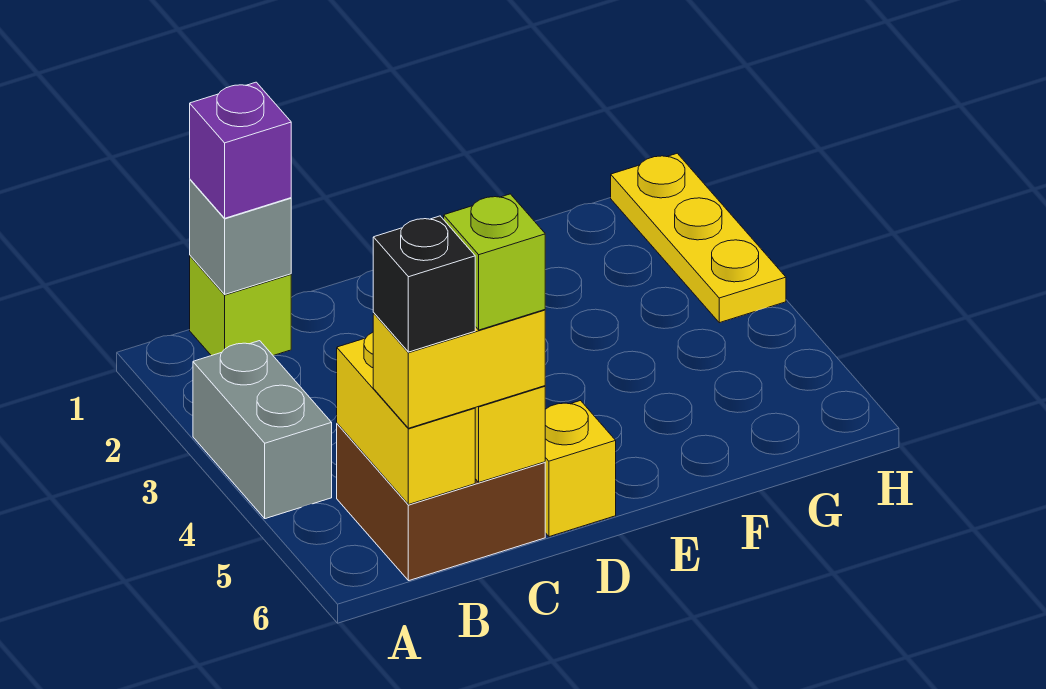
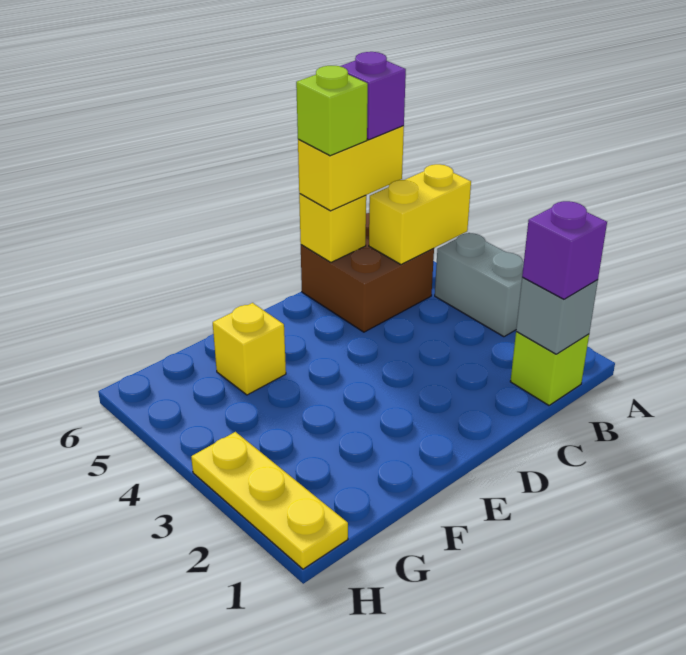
yellow 1x2 brick [337,332,475,505] -> yellow 1x2 brick turned to [369,164,471,265]
black 1x1 brick [373,216,475,352] -> purple 1x1 brick [340,52,406,140]
yellow 1x1 brick [545,401,616,537] -> yellow 1x1 brick moved to [213,303,286,395]

